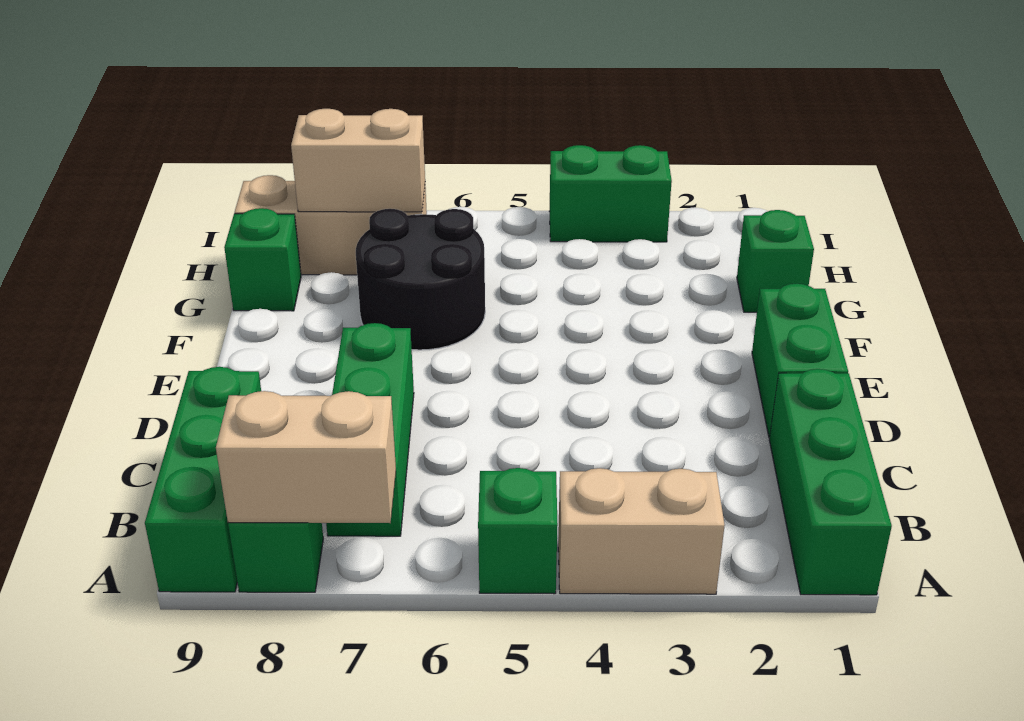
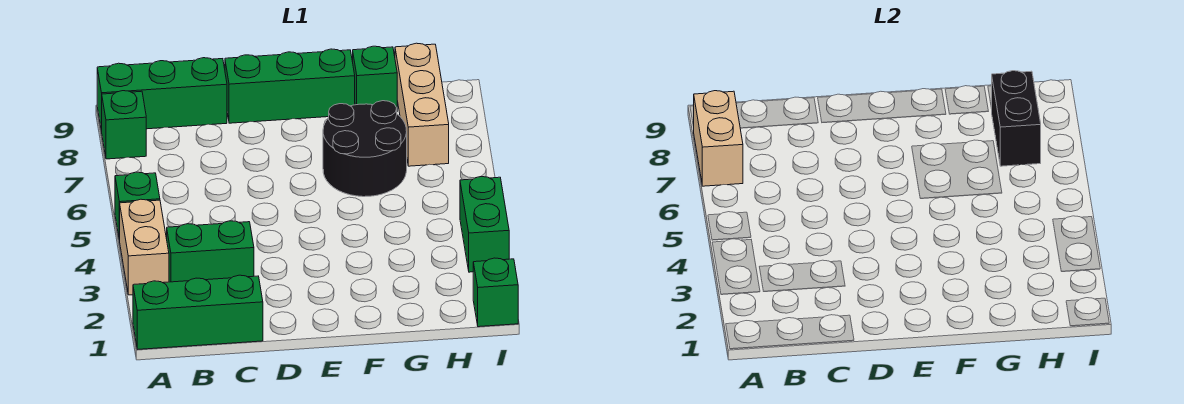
green 1x3 brick [326,323,414,536] -> green 1x3 brick moved to [225,49,355,123]
green 1x2 brick [752,284,848,437] -> green 1x2 brick moved to [167,221,254,282]
green 1x1 brick [737,210,814,312] -> green 1x1 brick moved to [473,258,518,327]
tan 1x2 brick [291,109,425,212] -> black 1x2 brick [992,71,1041,166]

